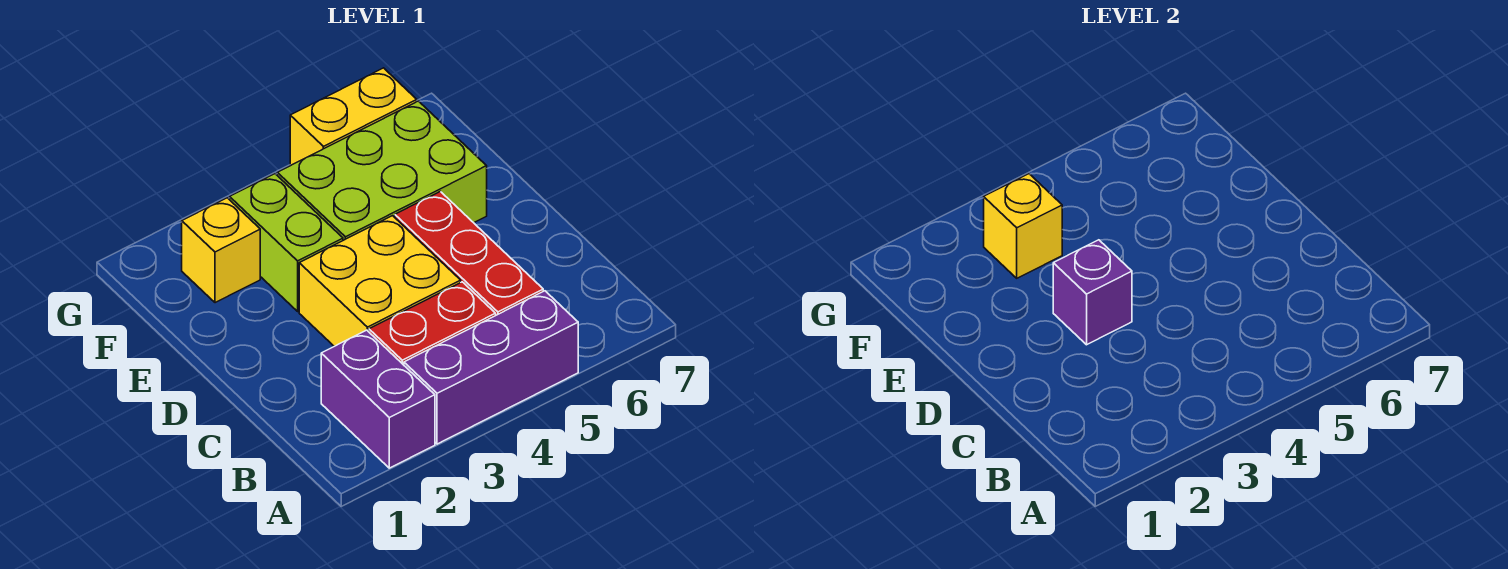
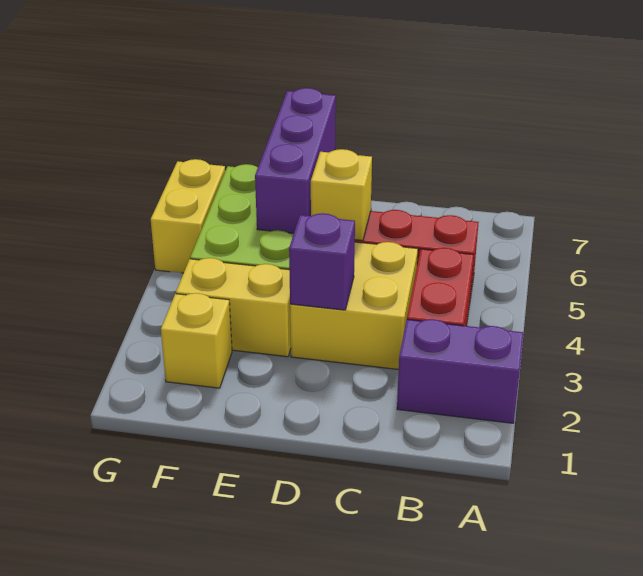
purple 1x3 brick [404,291,578,444] -> purple 1x3 brick moved to [255,88,336,233]
lime 1x2 brick [230,174,343,311] -> yellow 1x2 brick [176,258,291,357]
yellow 1x1 brick [984,174,1062,278] -> yellow 1x1 brick moved to [311,149,372,241]

